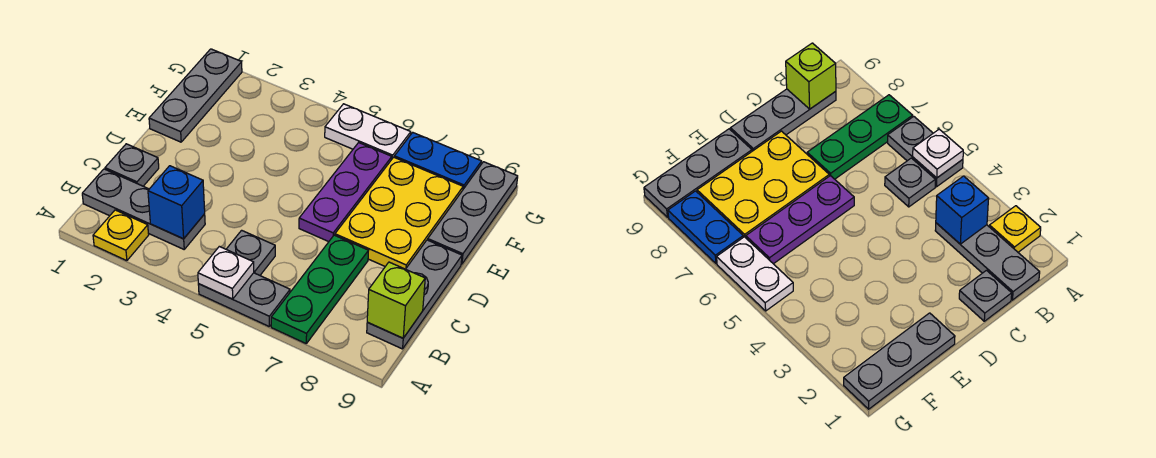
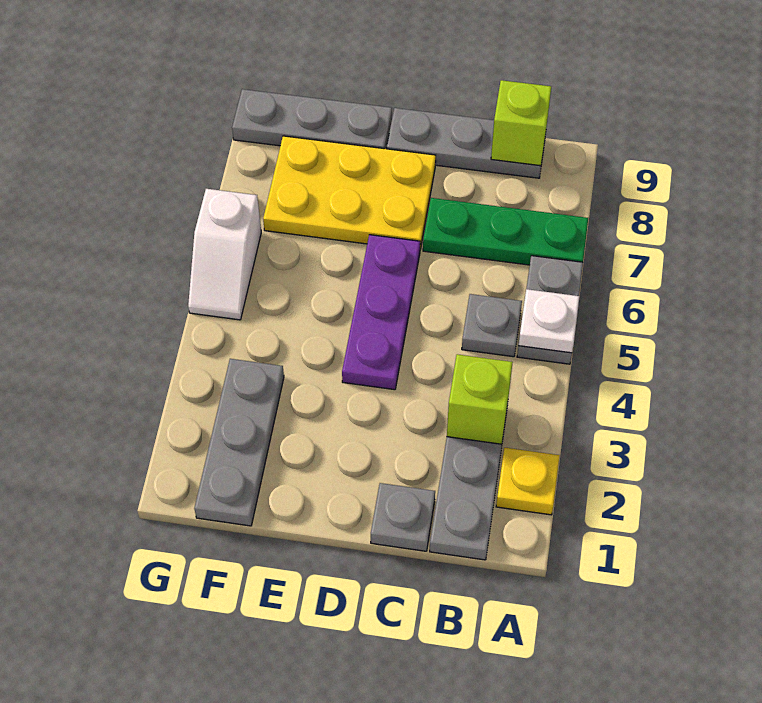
blue 1x1 brick [148,166,205,239] -> lime 1x1 brick [447,354,513,444]
purple 1x3 plate [299,143,392,242] -> purple 1x3 plate turned to [342,235,420,390]
grey 1x3 plate [149,49,242,142] -> grey 1x3 plate turned to [194,359,284,526]
white 1x2 plate [325,104,411,159] -> white 1x2 slope [188,189,261,320]
blue 1x2 plate [394,132,482,189] -> none

